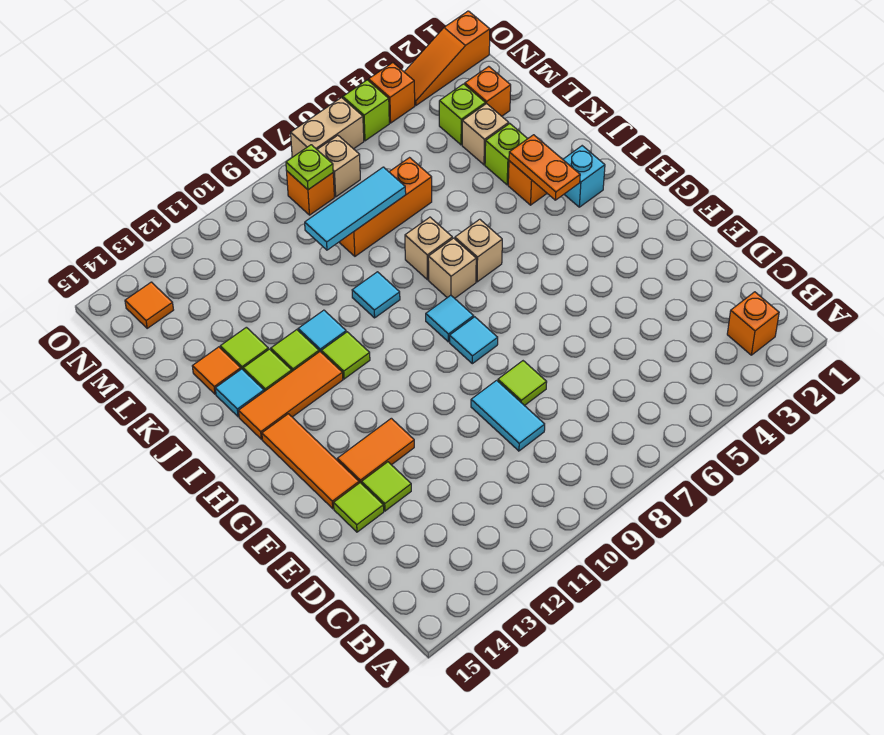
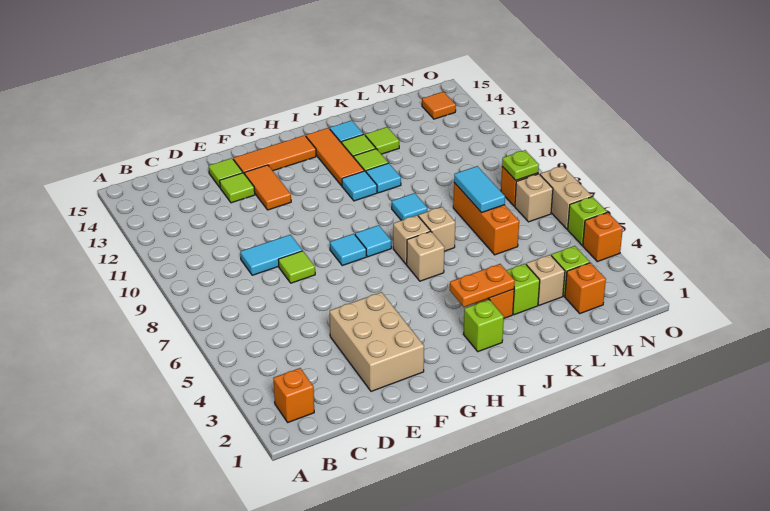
none -> tan 2x3 brick [330,292,424,391]
cyan 1x1 brick [563,146,605,207] -> lime 1x1 brick [463,300,504,352]
lime 1x1 tile [321,332,370,379] -> cyan 1x1 tile [342,171,377,201]
orange 1x1 tile [192,347,241,394] -> none
cyan 1x3 tile [305,167,406,250] -> cyan 1x2 tile [454,166,505,213]
orange 1x3 slope [405,11,490,105] -> none

